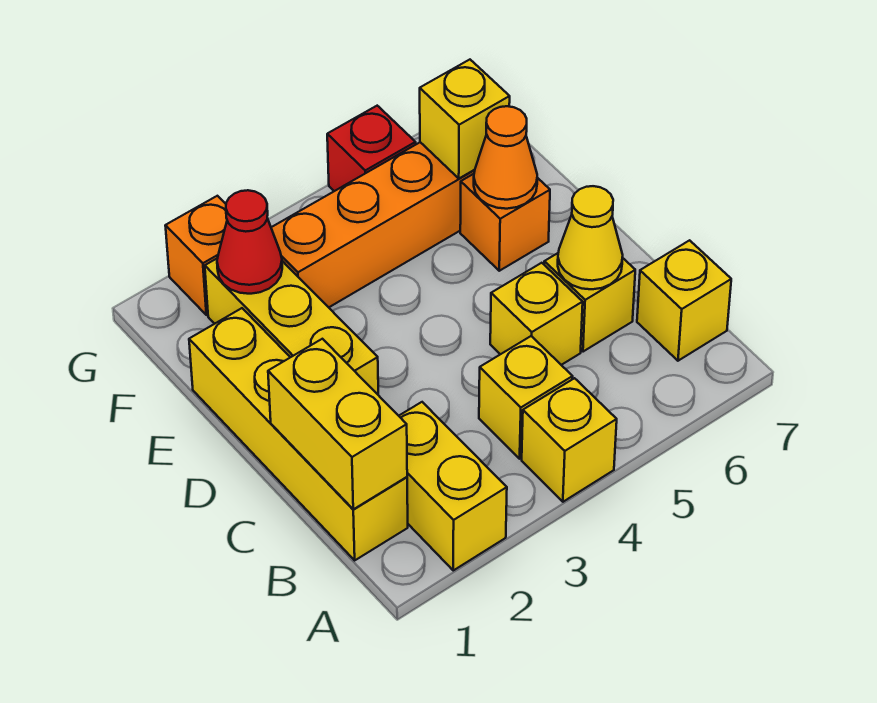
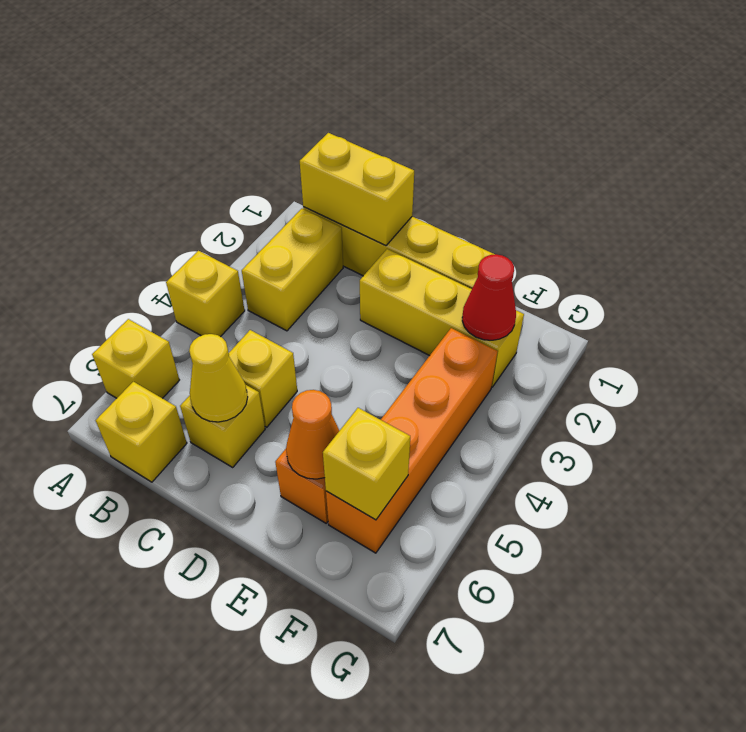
yellow 1x2 brick [399,402,507,570] -> yellow 1x2 brick turned to [242,209,343,331]
yellow 1x1 brick [479,336,573,459] -> yellow 1x1 brick moved to [92,319,179,398]
orange 1x1 brick [165,196,227,315] -> none
red 1x1 brick [327,106,416,191] -> none

